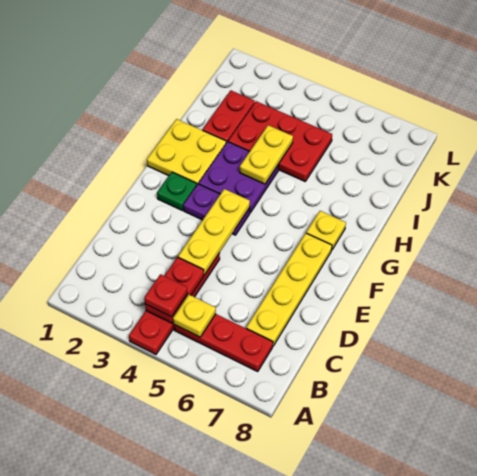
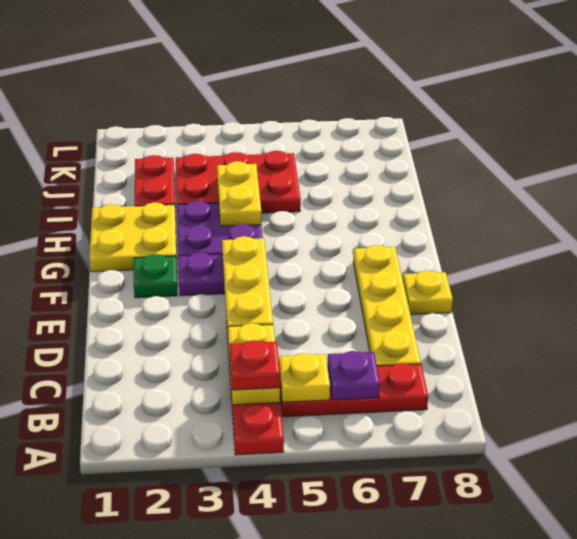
red 1x2 plate [145,257,204,323] -> yellow 1x2 plate [228,323,280,405]
none -> purple 1x1 plate [327,351,380,400]
yellow 1x1 plate [306,211,346,250] -> yellow 1x1 plate moved to [403,271,453,315]

